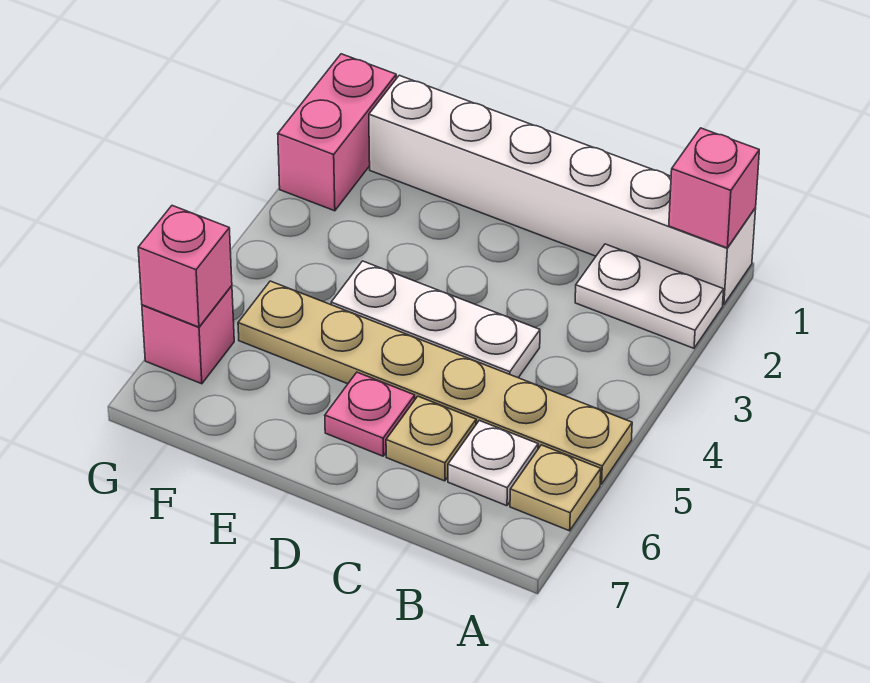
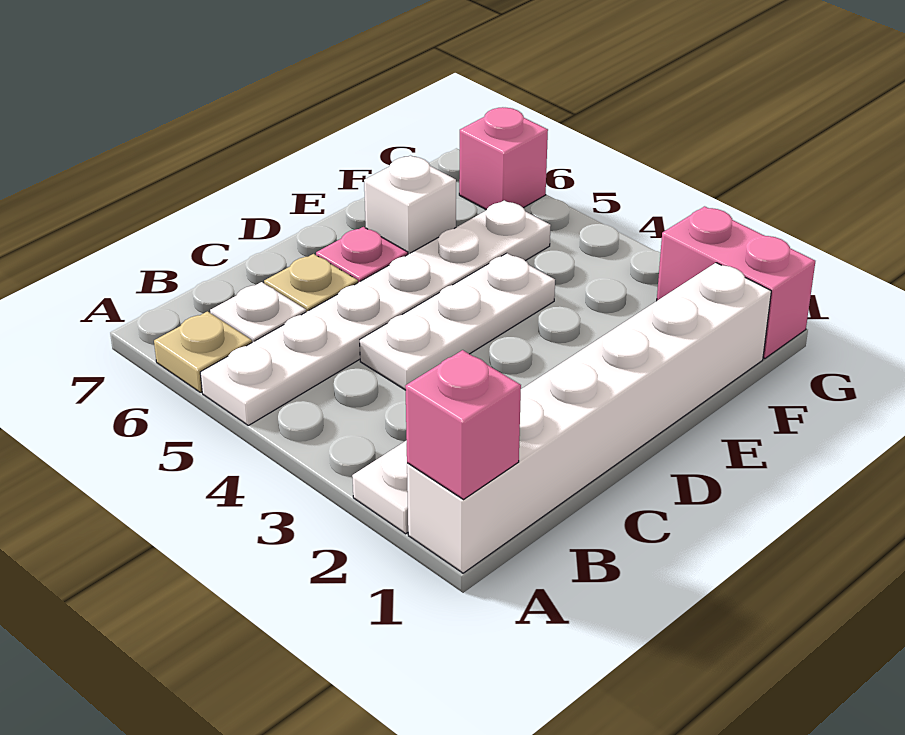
tan 1x6 plate [238,281,632,484] -> white 1x6 plate [200,200,551,425]
none -> white 1x1 brick [364,156,456,254]
pink 1x1 brick [138,206,232,327] -> none

